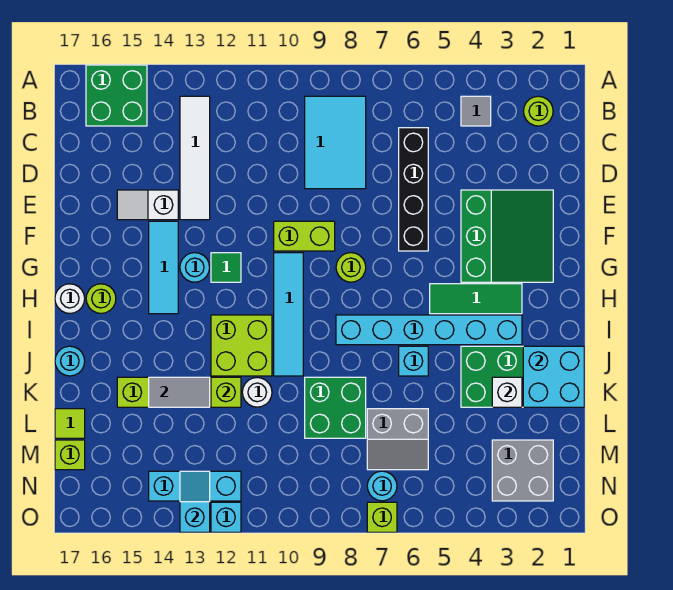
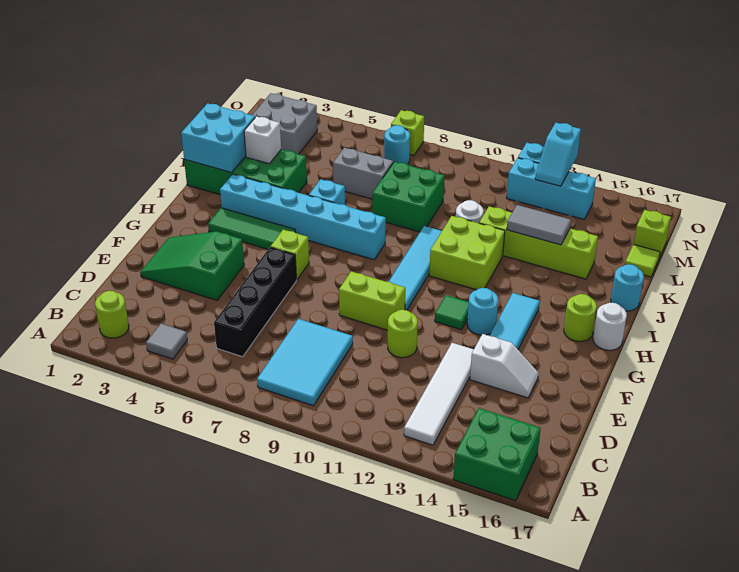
green 3x3 slope [461,190,553,282] -> green 2x3 slope [140,231,244,300]
lime 1x1 round brick [336,253,366,282] -> lime 1x1 round brick moved to [388,310,418,358]
lime 1x1 brick [211,377,241,407] -> lime 1x1 brick moved to [271,230,309,280]

